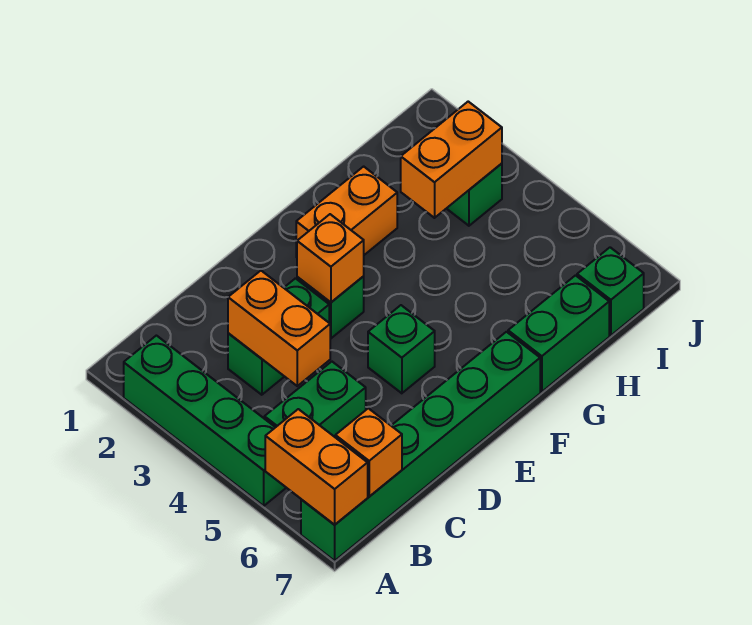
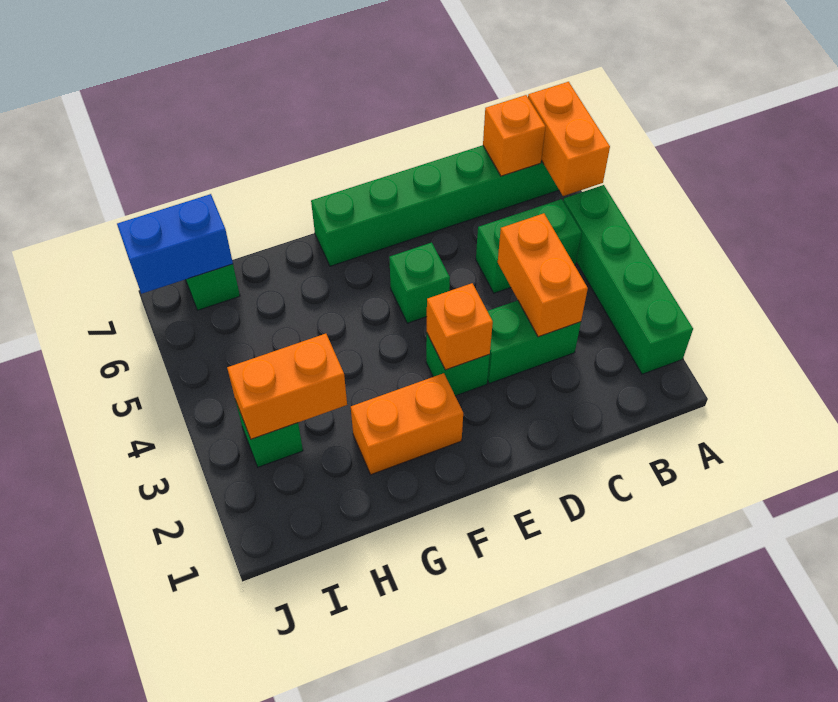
green 1x2 brick [508,276,609,392] -> none
none -> blue 1x2 brick [117,194,233,294]

